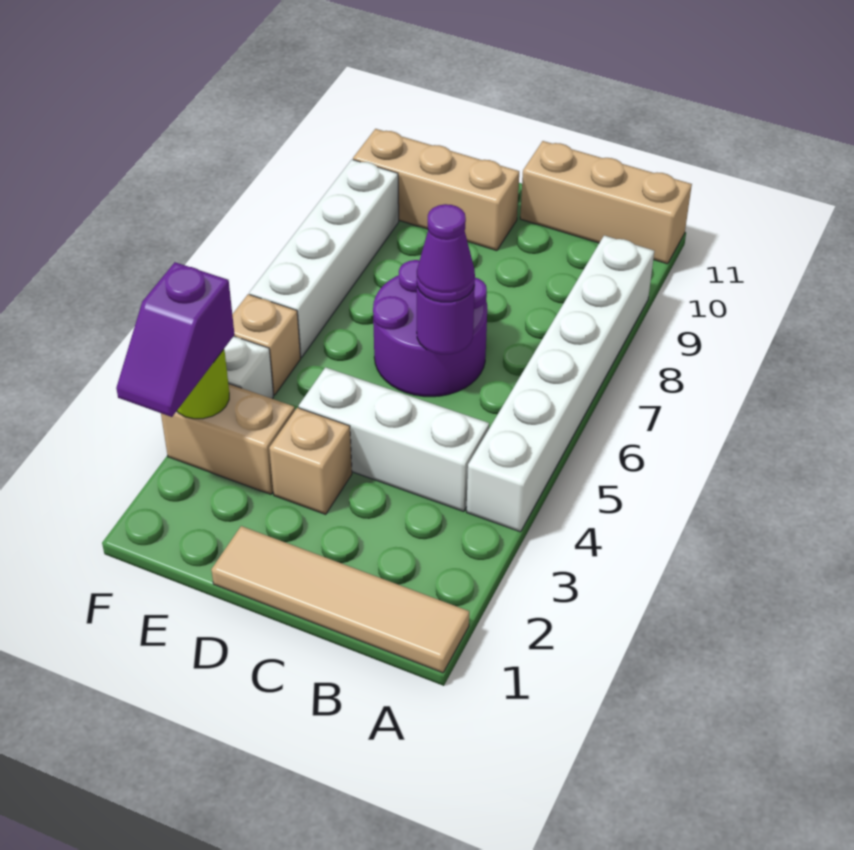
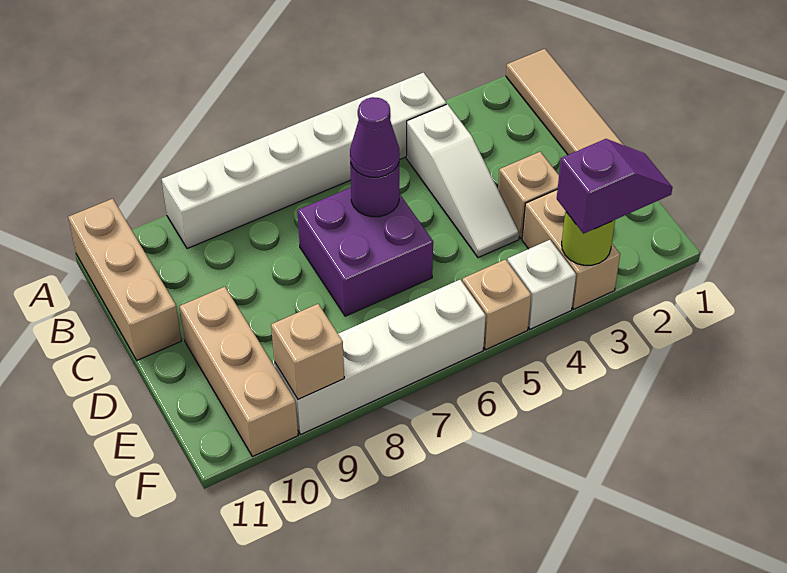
white 1x3 brick [299,367,489,511] -> white 1x3 slope [406,104,519,258]
purple 2x2 round brick [373,260,487,397] -> purple 2x2 brick [297,188,433,316]
none -> tan 1x1 brick [271,304,344,399]

